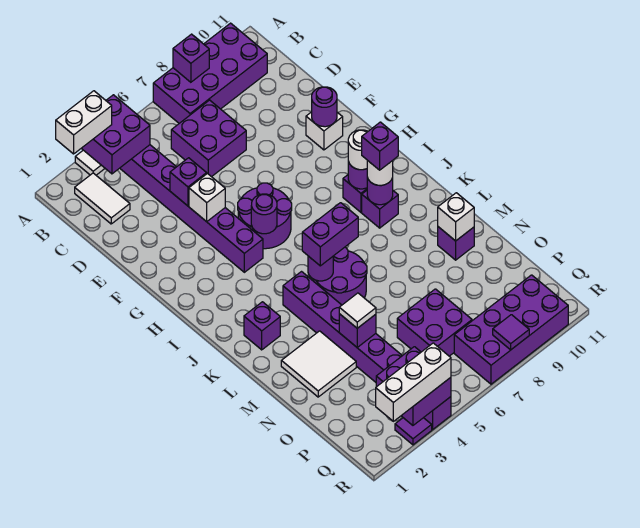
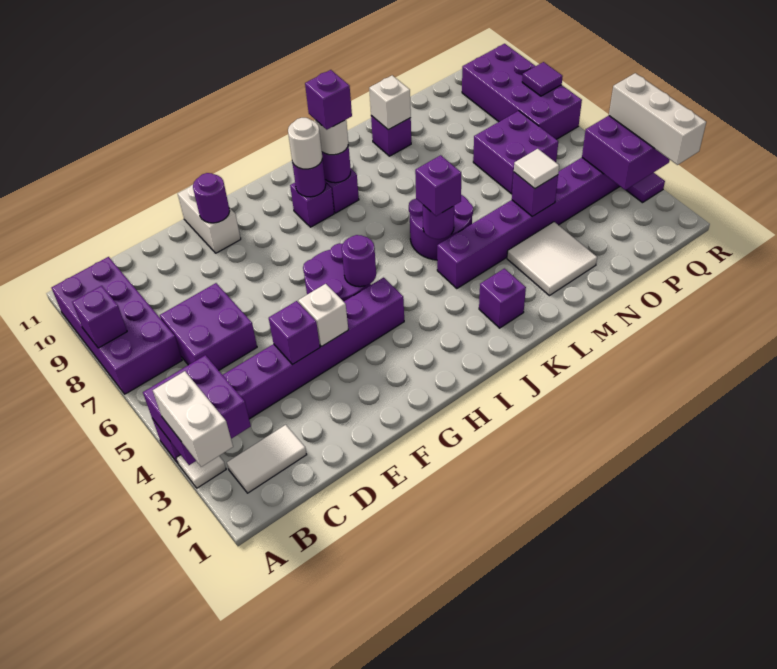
white 1x1 brick [306,112,343,150] -> white 1x2 brick [178,185,241,253]
purple 1x2 brick [302,203,358,266] -> purple 1x1 brick [415,155,461,216]

